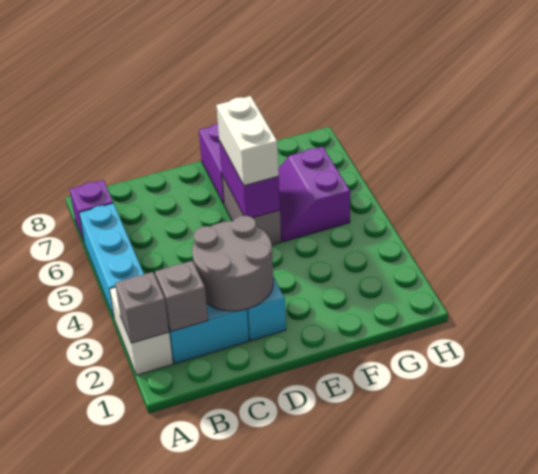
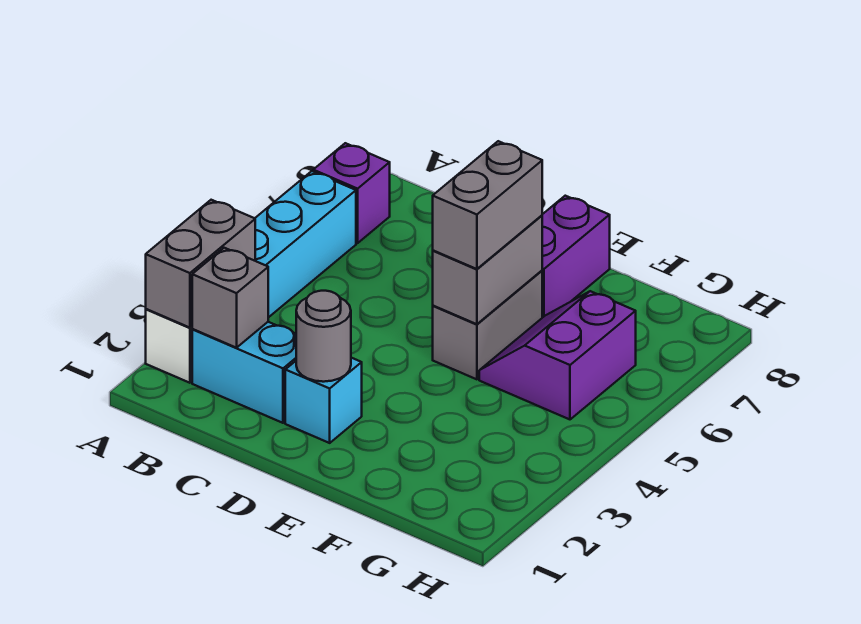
grey 1x1 brick [115,272,169,343] -> grey 1x2 brick [146,200,255,328]
grey 2x2 round brick [192,216,274,311] -> grey 1x1 round brick [296,291,351,382]
purple 1x2 brick [219,141,280,218] -> grey 1x2 brick [433,216,542,324]
white 1x2 brick [217,96,279,186] -> grey 1x2 brick [433,141,542,269]

